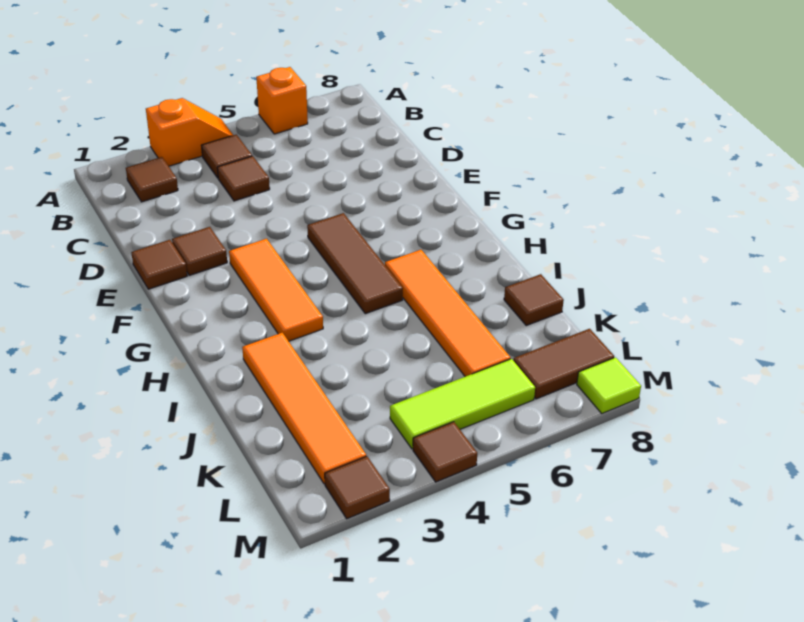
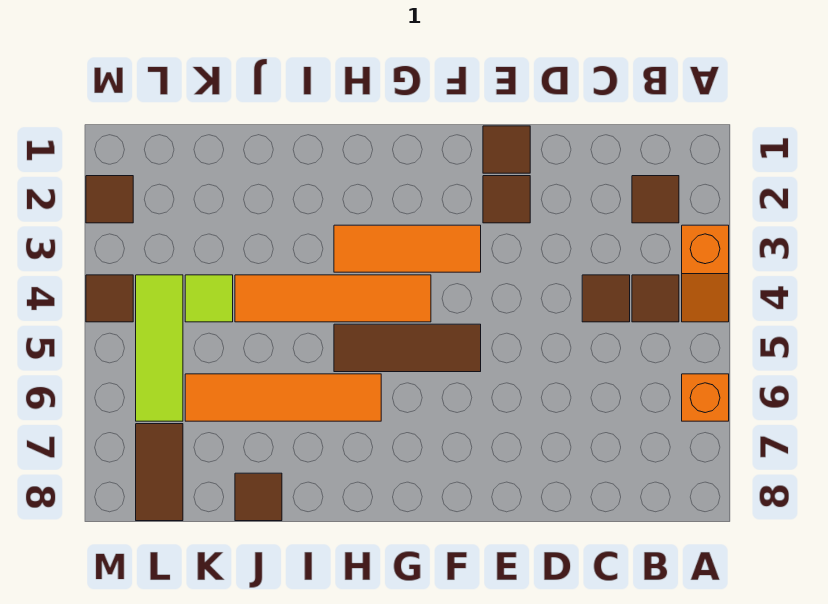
orange 1x4 tile [242,333,366,484] -> orange 1x4 tile moved to [235,275,431,322]
lime 1x1 tile [577,357,641,413] -> lime 1x1 tile moved to [185,275,233,322]

